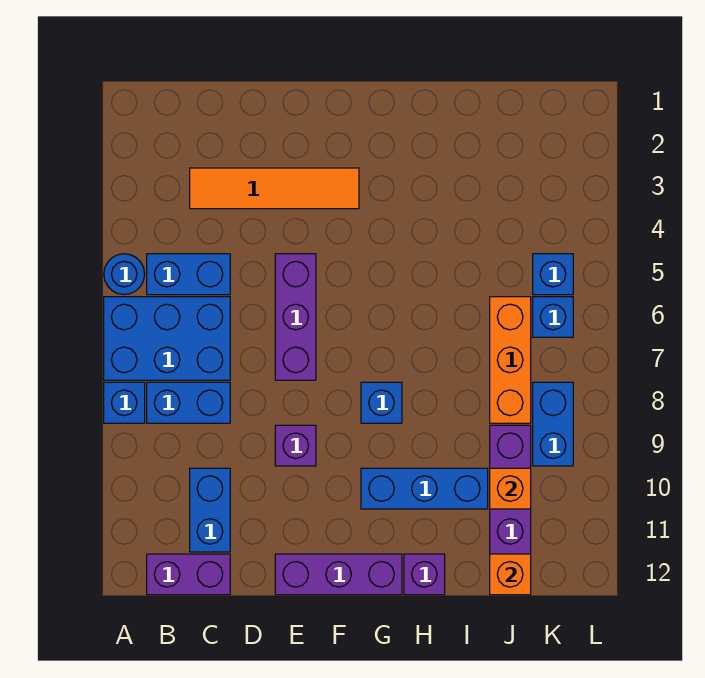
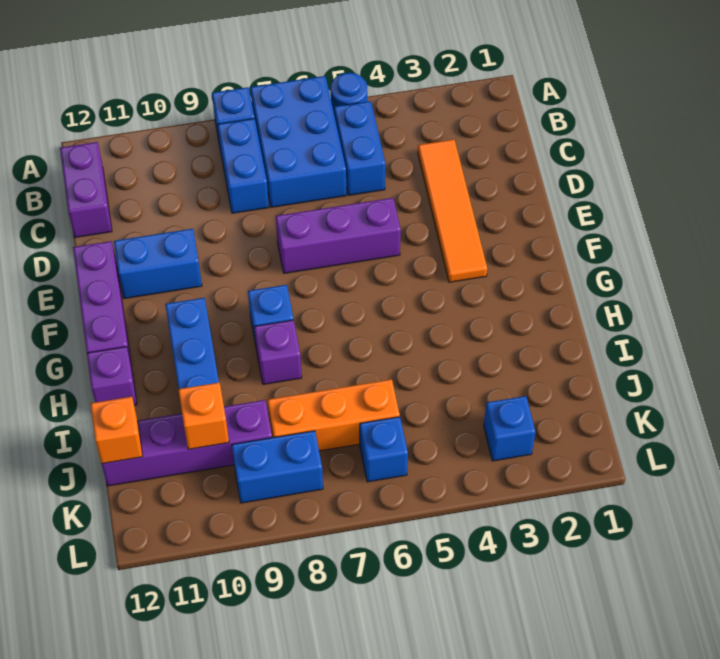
blue 1x2 brick [190,468,230,552] -> blue 1x2 brick moved to [114,229,202,298]
purple 1x1 brick [275,425,316,466] -> purple 1x1 brick moved to [254,320,302,384]
blue 1x1 brick [533,254,573,295] -> blue 1x1 brick moved to [484,396,536,461]

